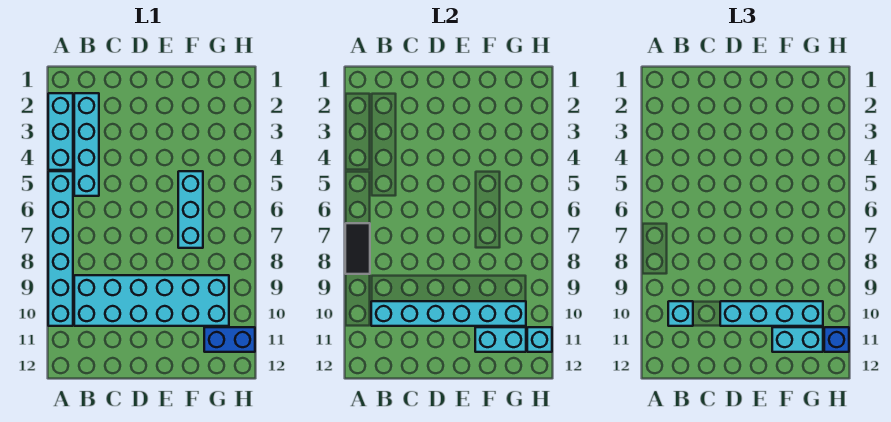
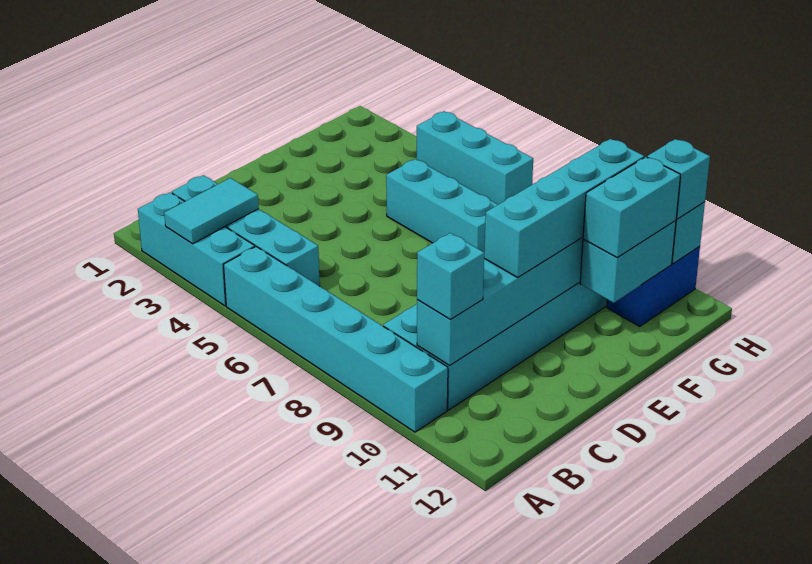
none -> cyan 1x2 tile [164,178,259,244]
black 1x2 tile [345,223,370,274] -> none
none -> cyan 1x3 brick [416,111,533,205]
blue 1x1 brick [824,327,849,352] -> cyan 1x1 brick [647,139,710,219]

